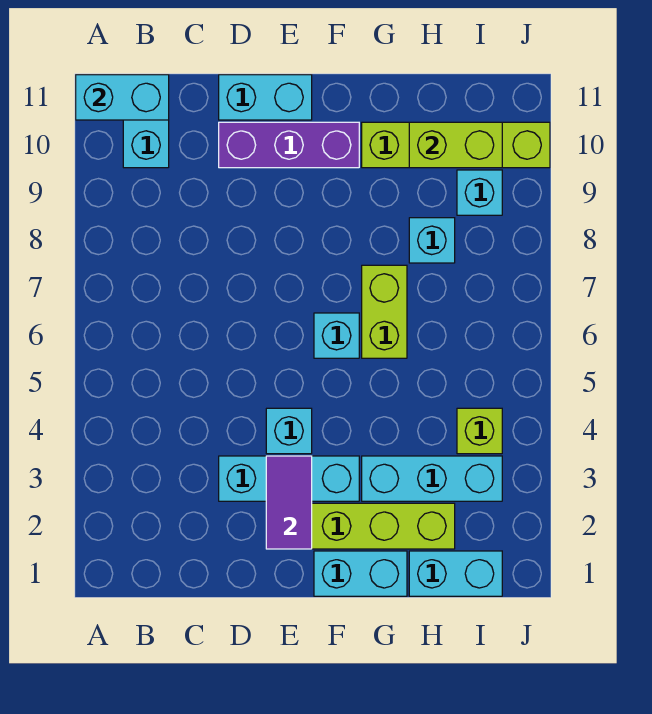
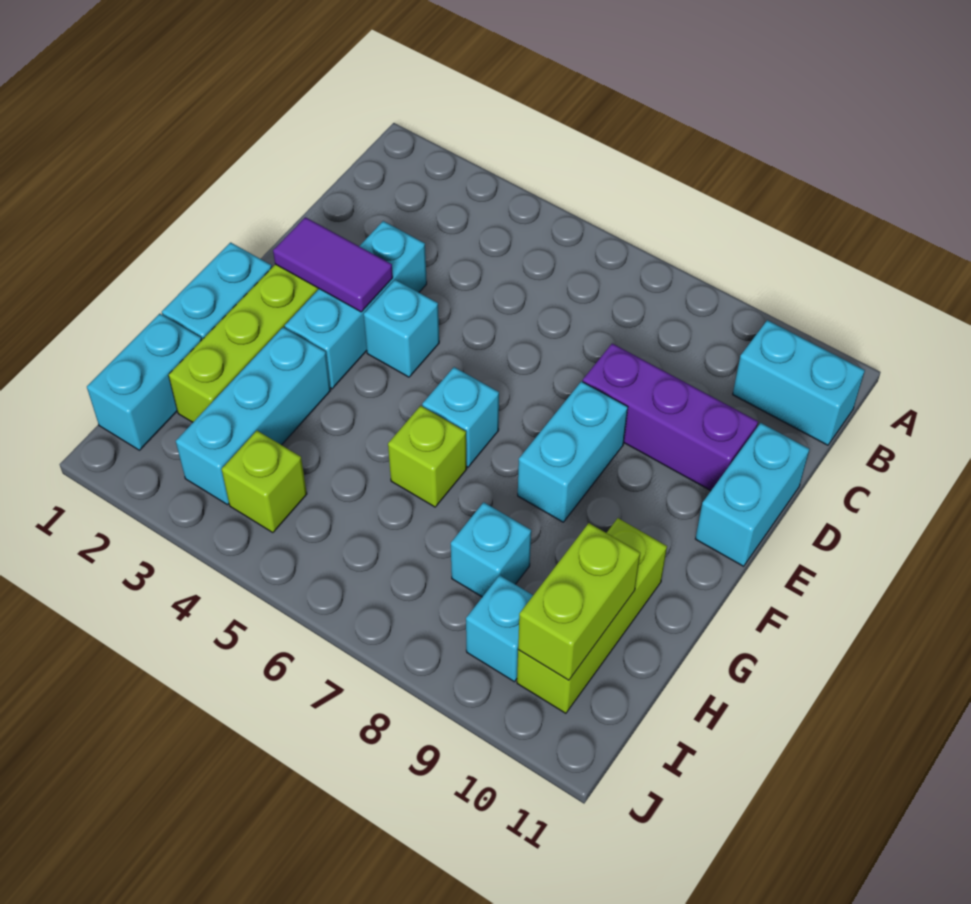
cyan 1x2 brick [76,75,169,120] -> cyan 1x2 brick moved to [518,381,628,522]
purple 1x3 brick [219,122,359,168] -> purple 1x3 brick turned to [583,344,758,491]
lime 1x2 brick [362,265,407,358] -> lime 1x1 brick [388,406,467,507]
lime 1x4 brick [362,122,550,168] -> lime 1x3 brick [517,518,667,713]

